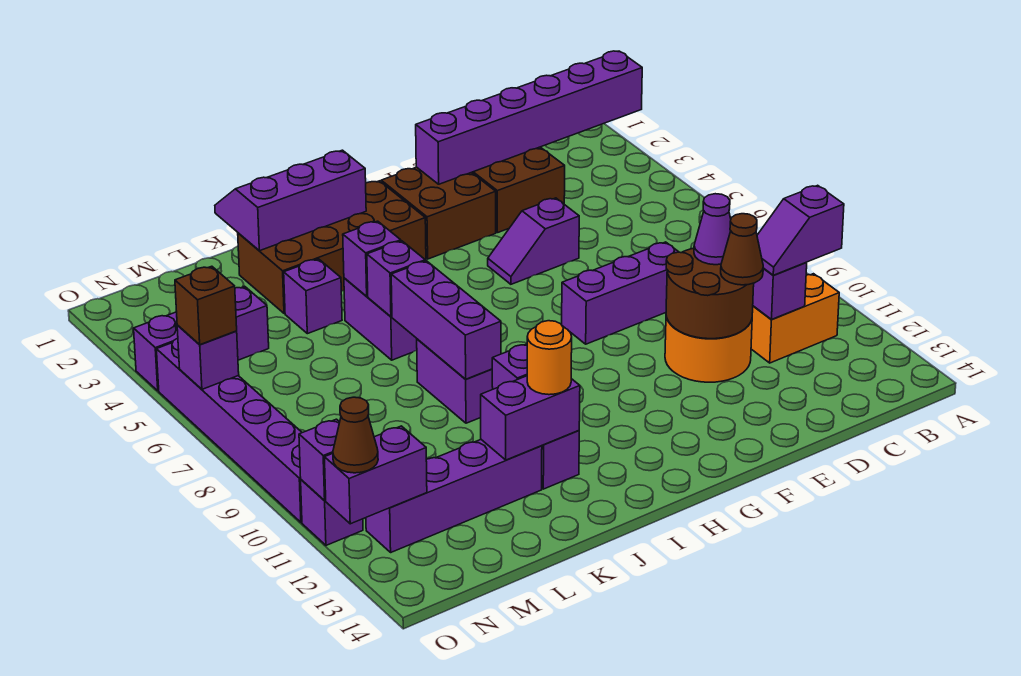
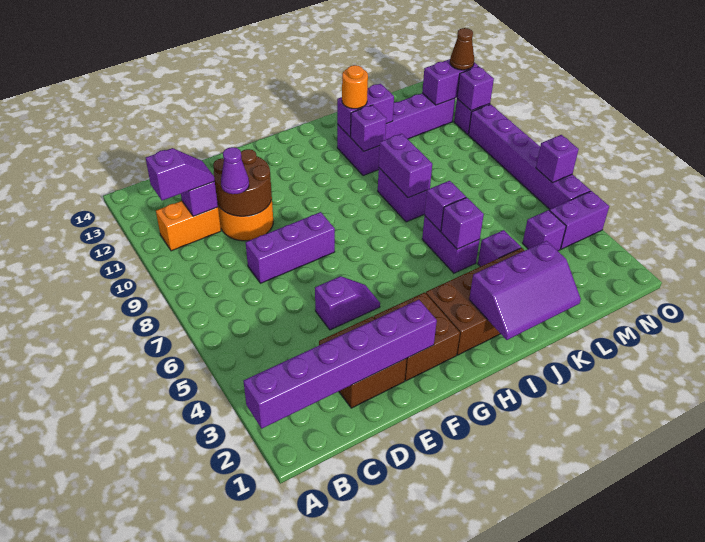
brown 1x1 cone [721,214,763,285] -> none
purple 1x3 brick [391,261,501,379] -> purple 1x2 brick [379,134,432,198]
brown 1x1 brick [175,266,237,345] -> none

